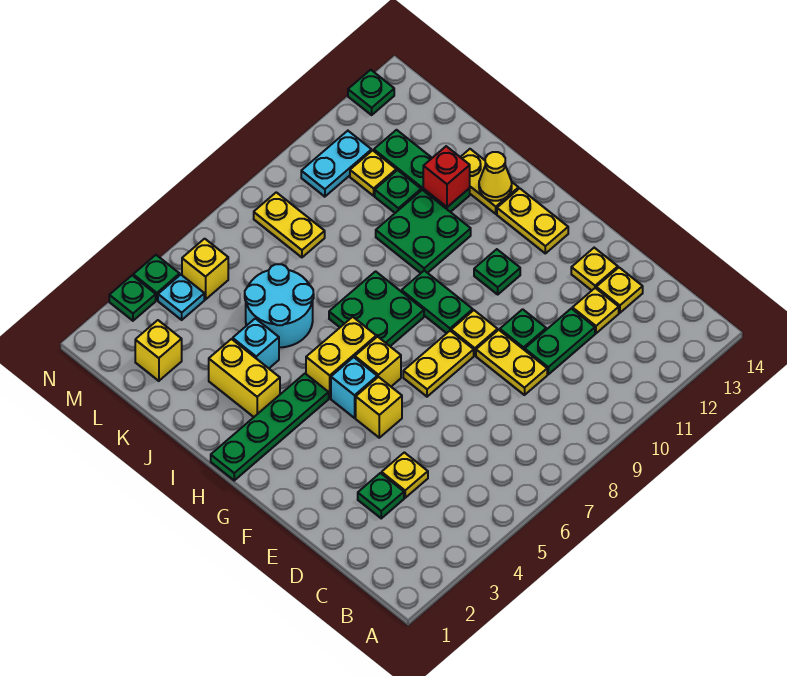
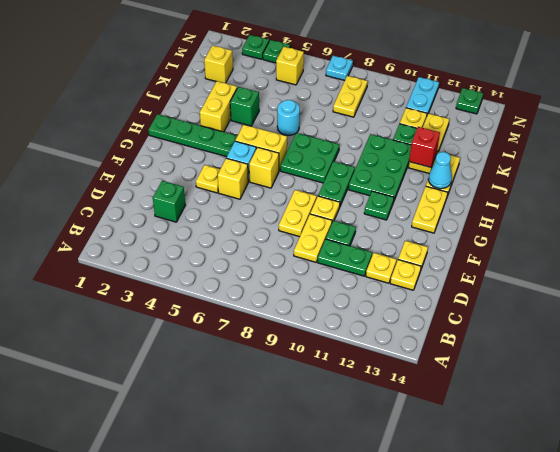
green 1x1 plate [358,473,404,518] -> green 1x1 brick [153,181,185,222]
yellow 1x1 plate [382,452,428,498] -> yellow 1x1 plate moved to [196,165,220,193]
yellow 1x2 plate [403,331,474,397] -> yellow 1x2 plate turned to [279,190,317,237]
green 2x2 plate [376,190,471,273] -> green 2x3 plate [349,134,411,200]
yellow 1x1 cone [479,152,512,201] -> cyan 1x1 cone [429,152,452,189]
cyan 1x1 brick [233,318,279,368] -> green 1x1 brick [230,87,259,126]
cyan 2x2 round brick [245,264,314,347] -> cyan 1x1 round brick [277,100,300,135]
green 1x3 plate [374,130,470,212] -> yellow 1x3 plate [408,113,449,173]
cyan 1x1 plate [158,275,204,320] -> cyan 1x1 plate moved to [326,56,353,80]
cyan 1x2 plate [301,131,371,197] -> cyan 1x2 plate turned to [406,77,439,115]

